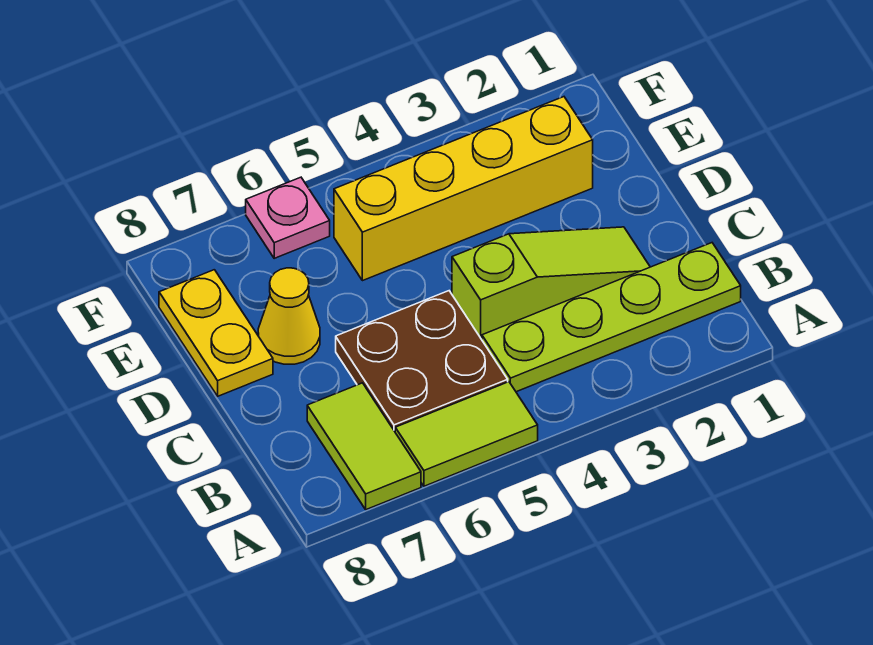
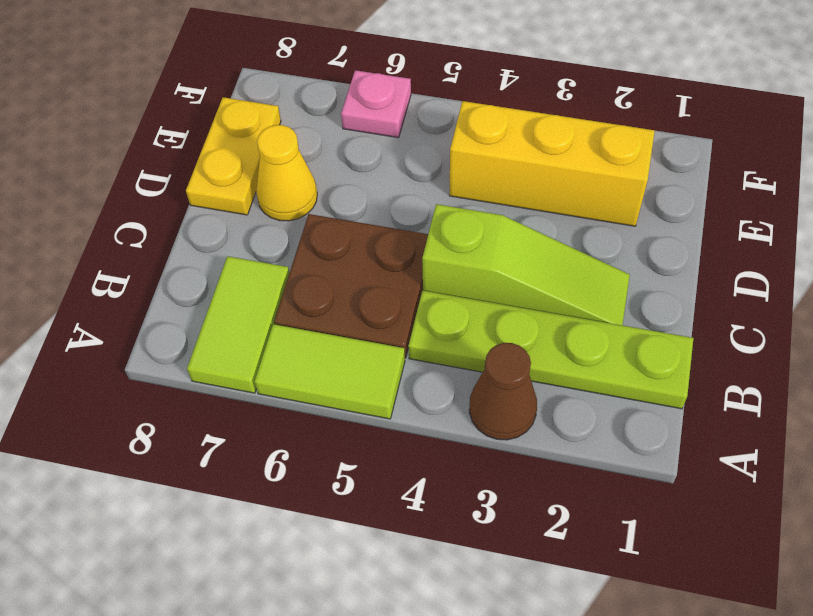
none -> brown 1x1 cone [469,343,537,440]
yellow 1x4 brick [334,97,593,281] -> yellow 1x3 brick [449,101,655,226]

